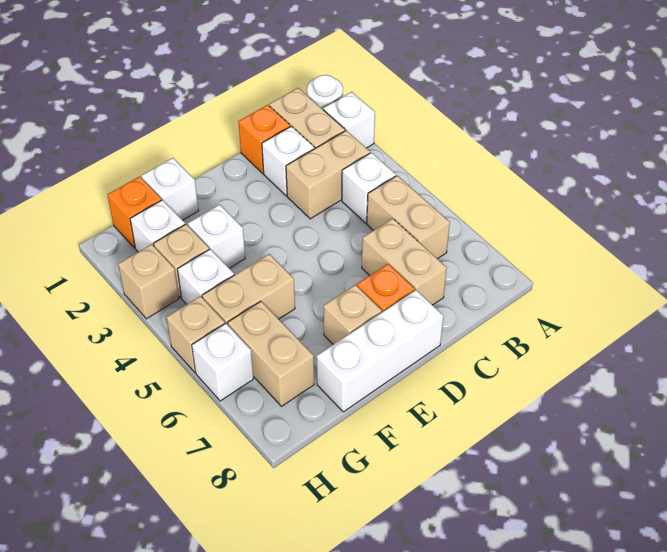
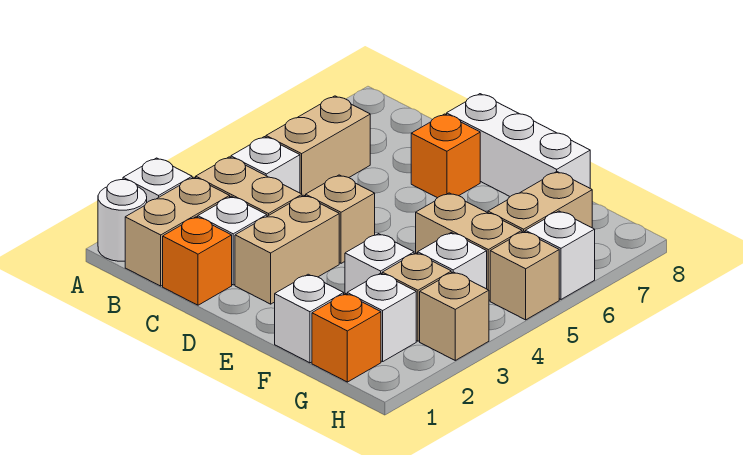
tan 1x2 brick [362,219,447,305] -> tan 1x2 brick moved to [235,195,339,304]
tan 1x1 brick [324,285,382,344] -> tan 1x1 brick moved to [306,175,375,263]

